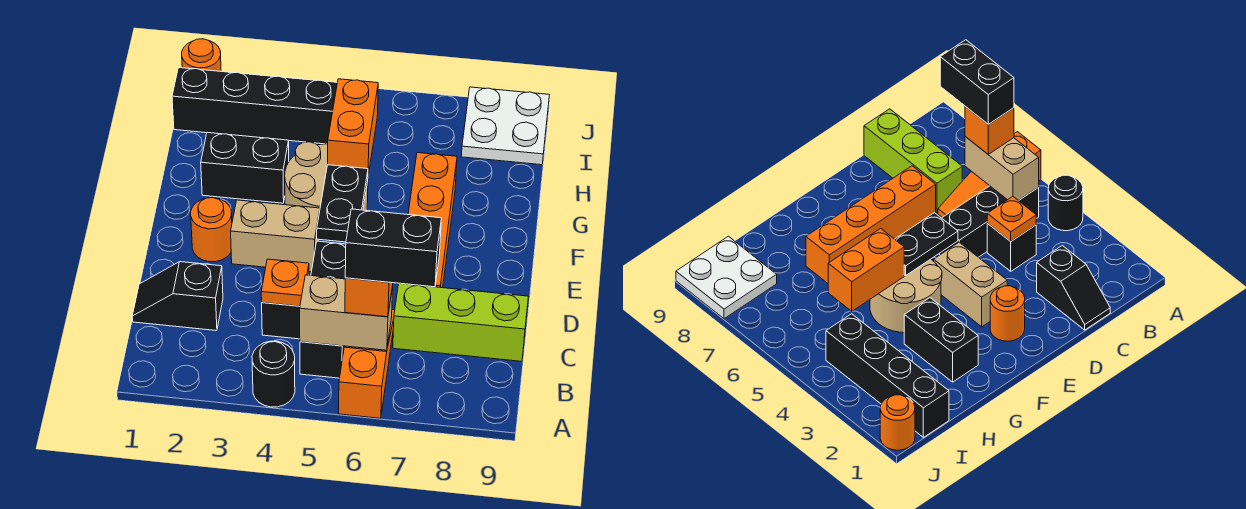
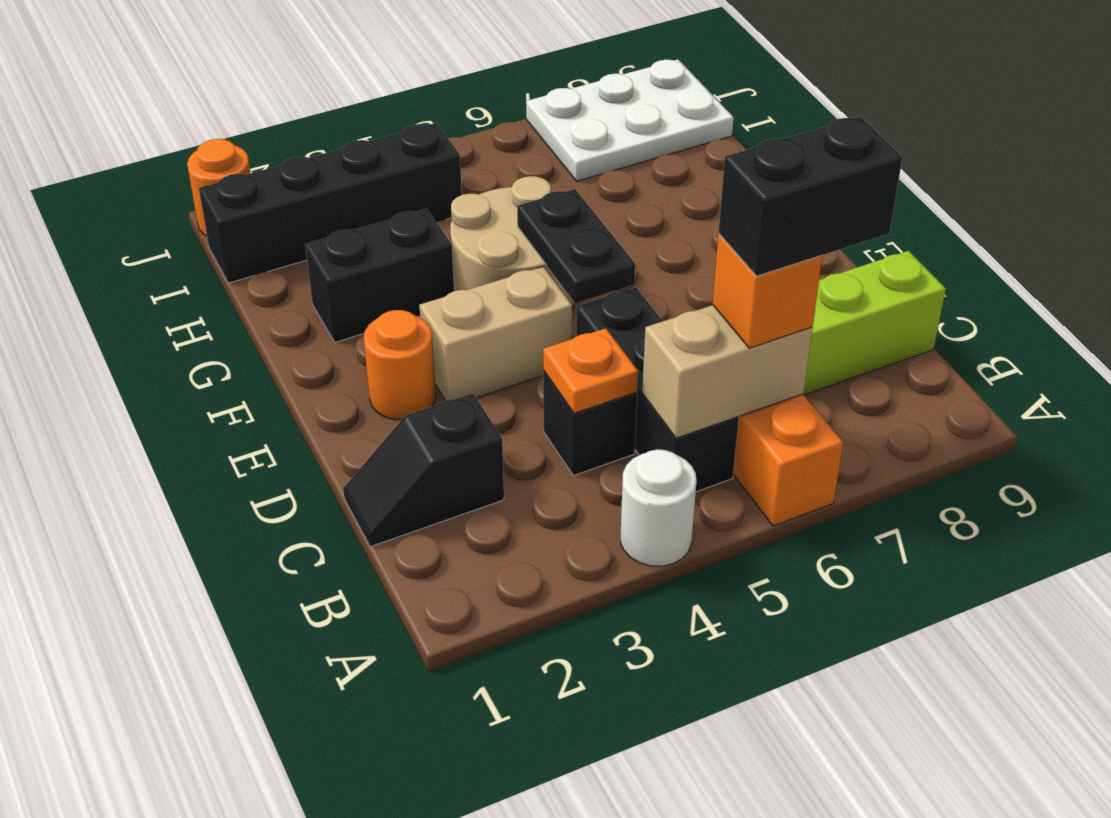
black 1x1 round brick [252,341,295,407] -> white 1x1 round brick [621,450,696,566]
orange 1x4 brick [400,153,457,288] -> none
orange 1x2 brick [328,79,378,175] -> none
white 2x2 plate [461,87,549,165] -> white 2x3 plate [526,59,734,181]

